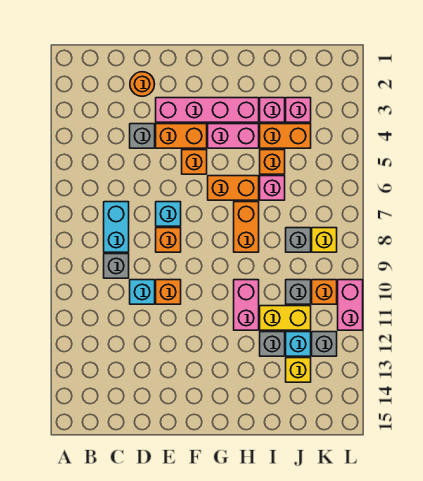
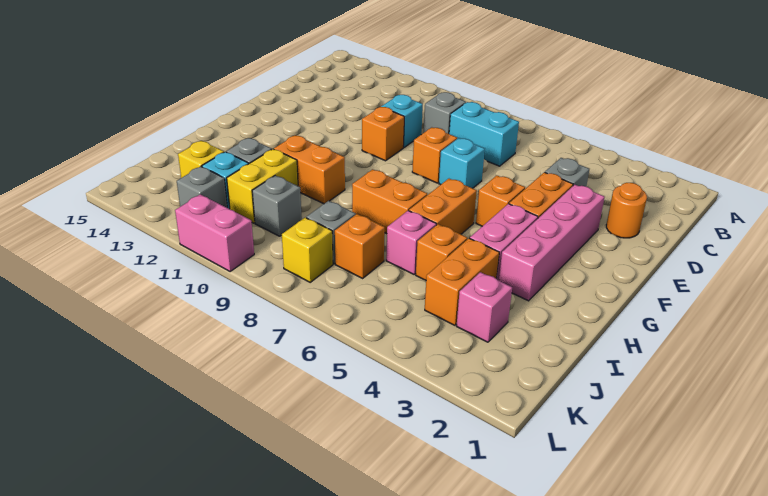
pink 1x2 brick [234,280,259,330] -> orange 1x2 brick [274,135,345,204]
pink 1x1 brick [260,98,285,122] -> none
orange 1x1 brick [312,280,337,304] -> orange 1x1 brick moved to [335,214,385,278]

